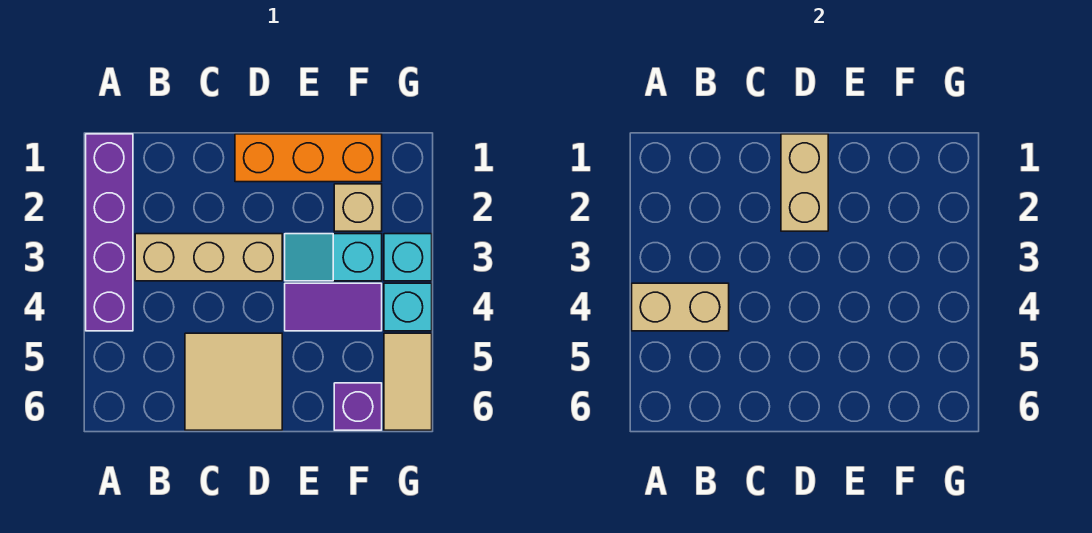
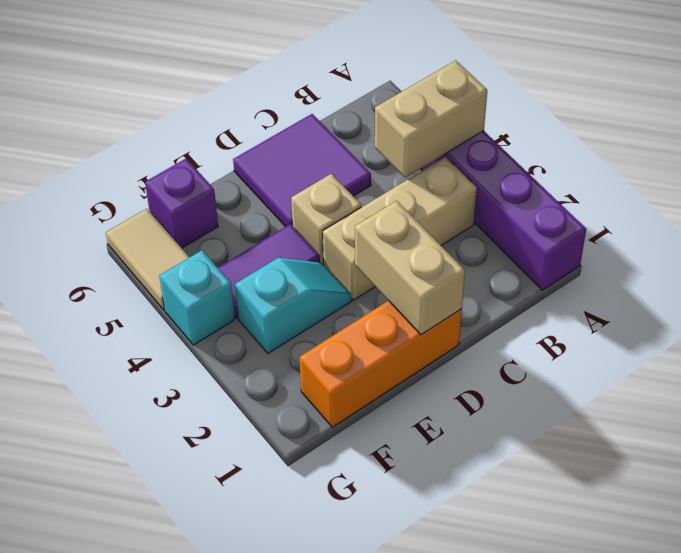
tan 2x2 tile [185,333,282,430] -> purple 2x2 tile [233,114,371,227]
tan 1x1 brick [334,184,382,231] -> tan 1x1 brick moved to [291,174,361,265]
cyan 1x1 brick [384,234,432,281] -> none

